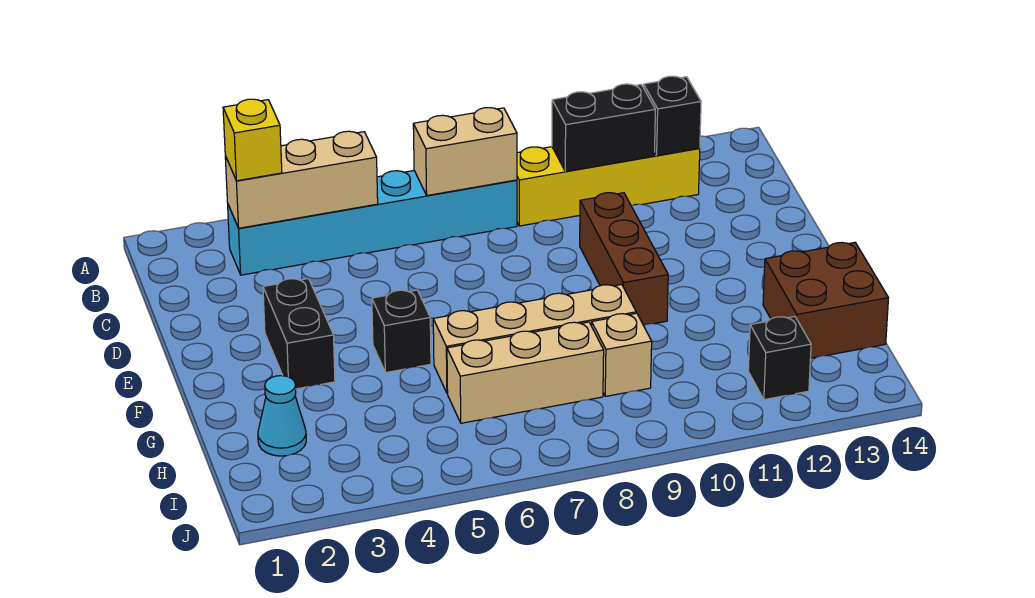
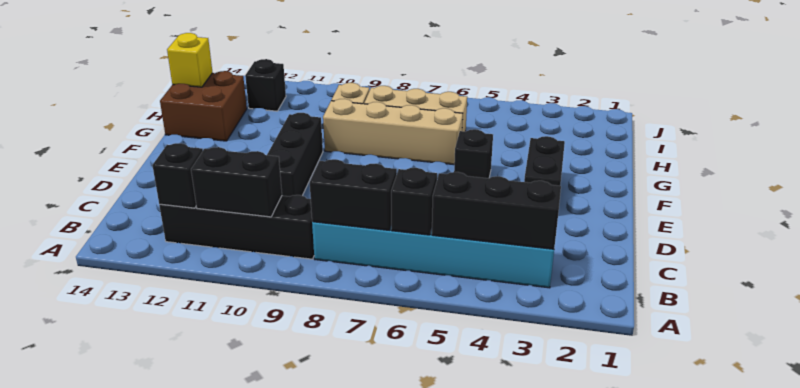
tan 1x3 brick [225,131,378,228] -> black 1x3 brick [432,172,561,249]
yellow 1x1 brick [223,99,282,181] -> yellow 1x1 brick moved to [167,33,213,87]
none -> black 1x1 brick [391,168,437,235]
tan 1x2 brick [413,108,517,196] -> black 1x2 brick [310,159,397,230]
yellow 1x4 brick [517,147,700,226] -> black 1x4 brick [159,195,314,259]
brown 1x3 brick [580,193,668,325] -> black 1x3 brick [267,113,323,197]
cyan 1x1 cone [258,376,306,456] -> none

